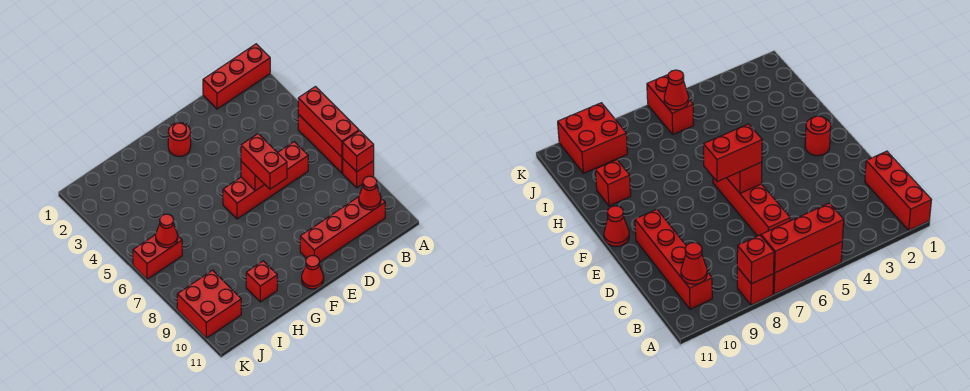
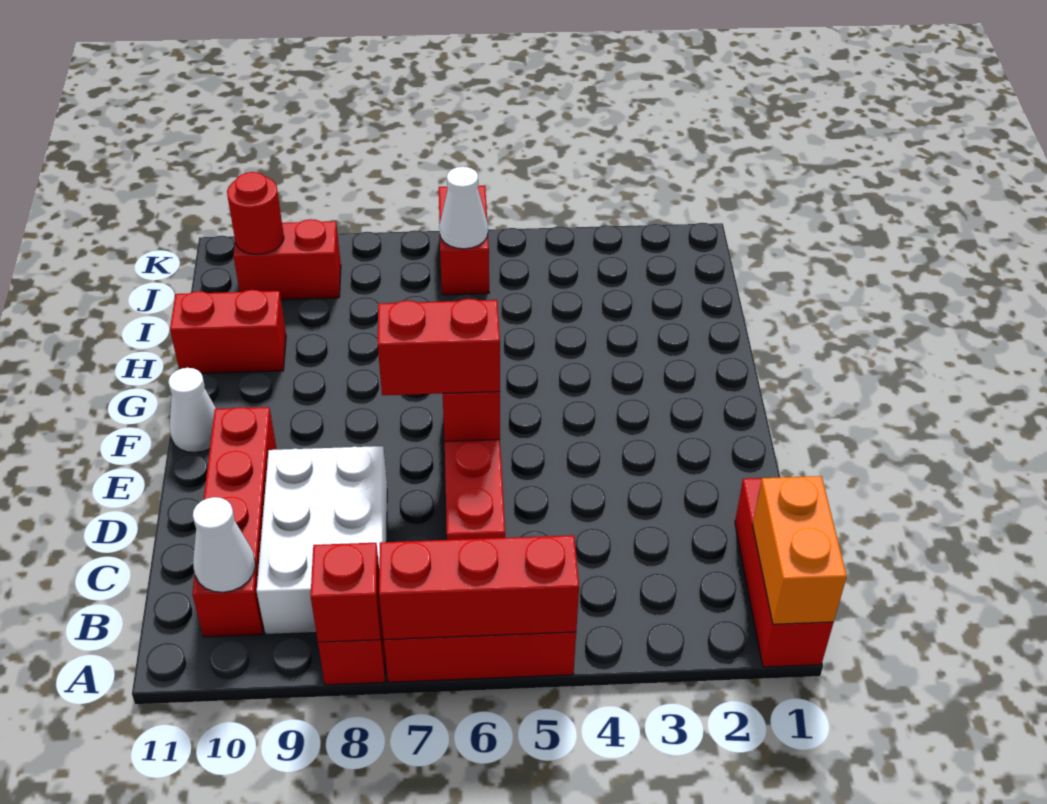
none -> orange 1x2 brick [753,476,847,624]
none -> white 2x3 brick [257,446,387,634]
red 1x1 cone [359,176,381,210] -> white 1x1 cone [193,497,255,592]
red 1x1 round brick [168,122,191,156] -> red 1x1 round brick moved to [227,172,284,254]
red 1x1 cone [302,256,324,289] -> white 1x1 cone [168,368,216,452]
red 1x1 brick [246,261,277,302] -> red 1x2 brick [170,290,286,373]
red 1x1 cone [156,214,178,248] -> white 1x1 cone [439,167,488,249]
red 2x2 brick [177,270,241,338] -> red 1x2 brick [233,219,341,299]

